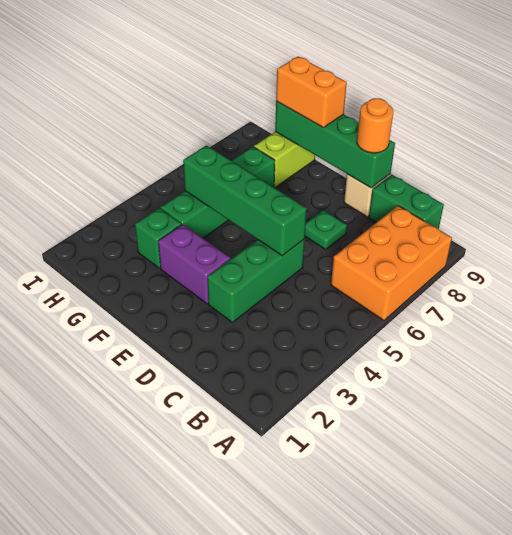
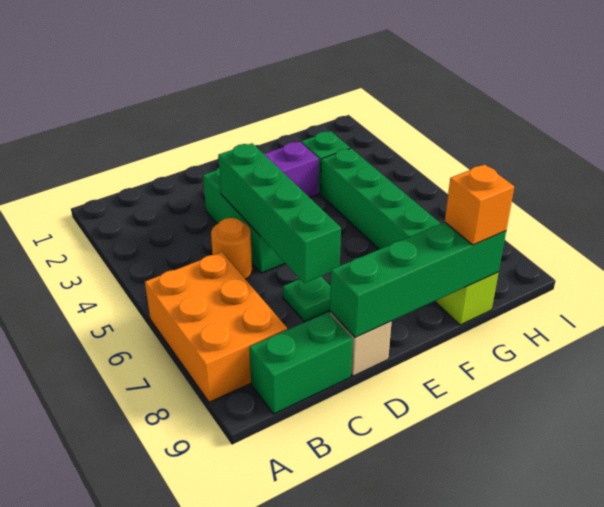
green 1x4 brick [183,145,307,256] -> green 1x4 brick turned to [218,143,341,283]
orange 1x1 round brick [357,98,393,153] -> orange 1x1 round brick moved to [211,218,252,279]
orange 1x2 brick [276,56,347,128] -> orange 1x1 brick [445,164,514,245]

